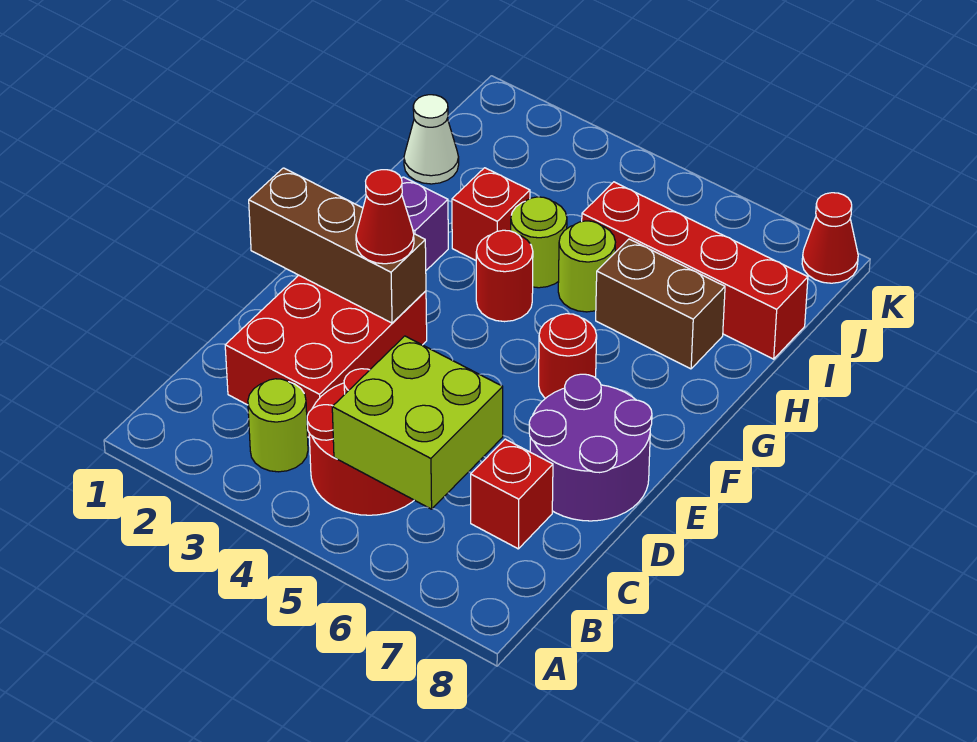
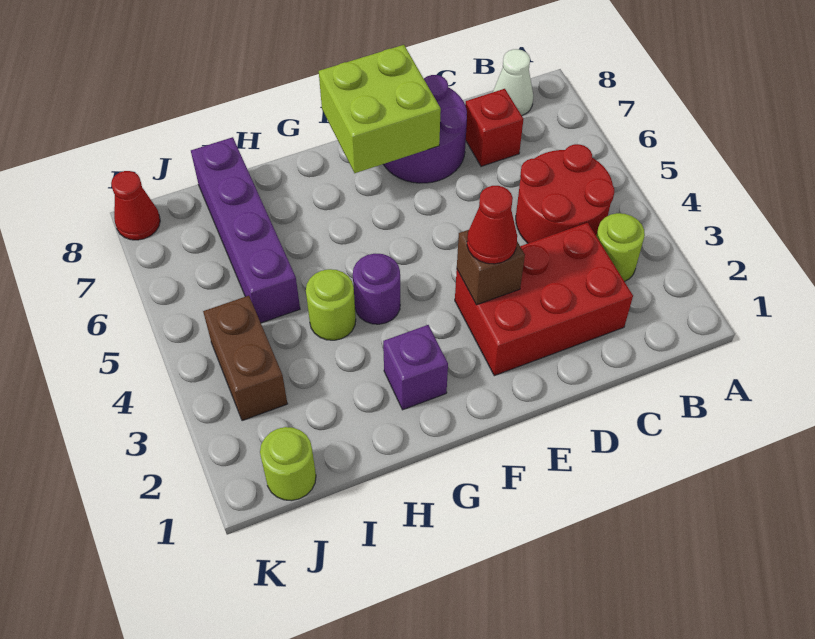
lime 2x2 brick [332,336,503,509] -> lime 2x2 brick moved to [319,45,441,173]
brown 1x3 brick [249,168,426,323] -> brown 1x1 brick [457,230,525,305]
red 1x1 round brick [539,314,597,398] -> none
red 1x1 round brick [476,230,533,322] -> purple 1x1 round brick [353,254,400,324]
red 1x1 brick [452,168,530,260] -> none
lime 1x1 round brick [558,221,615,312] -> lime 1x1 round brick moved to [260,427,316,501]
brown 1x2 brick [596,239,725,369] -> brown 1x2 brick moved to [203,296,287,421]
white 1x1 cone [404,95,459,184] -> white 1x1 cone moved to [493,49,533,115]
red 1x4 brick [582,182,808,359] -> purple 1x4 brick [191,137,300,323]

